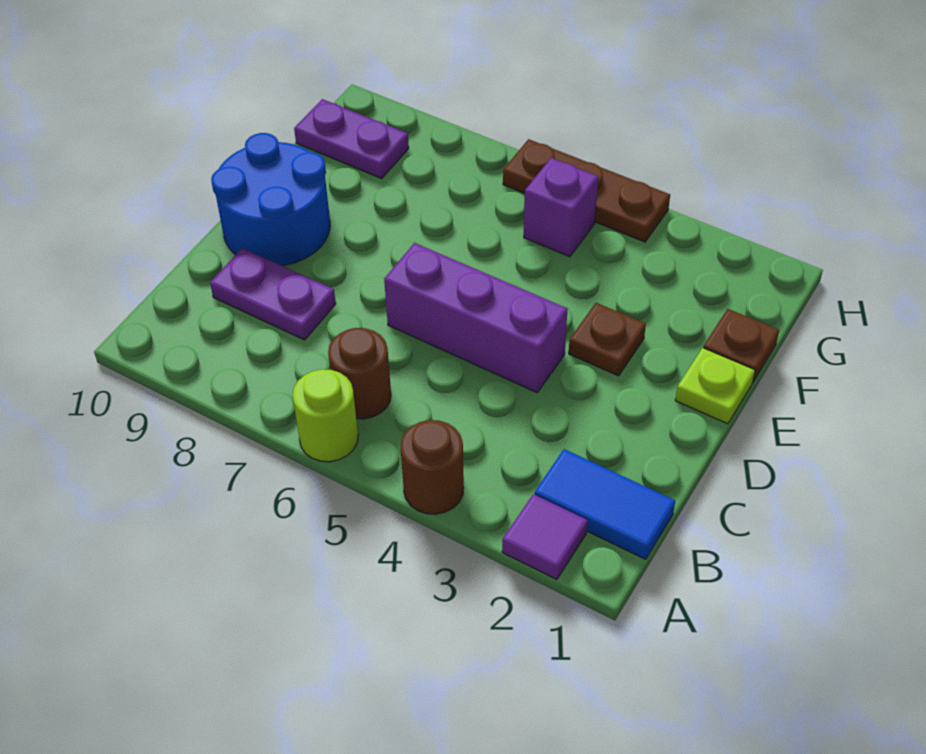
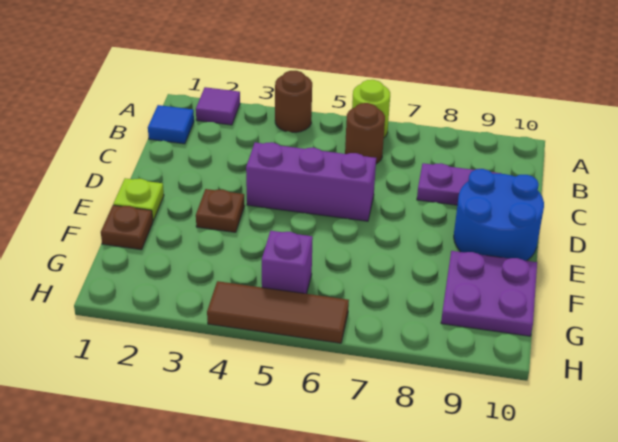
blue 1x2 tile [535,449,675,559] -> blue 1x1 tile [148,105,194,144]
purple 1x2 plate [294,99,409,179] -> purple 2x2 plate [441,251,537,336]
brown 1x3 plate [503,139,670,242] -> brown 1x3 tile [207,281,349,343]

